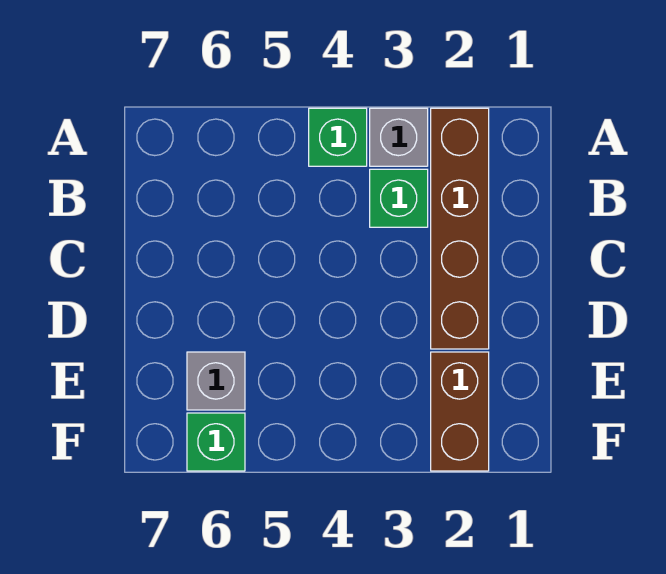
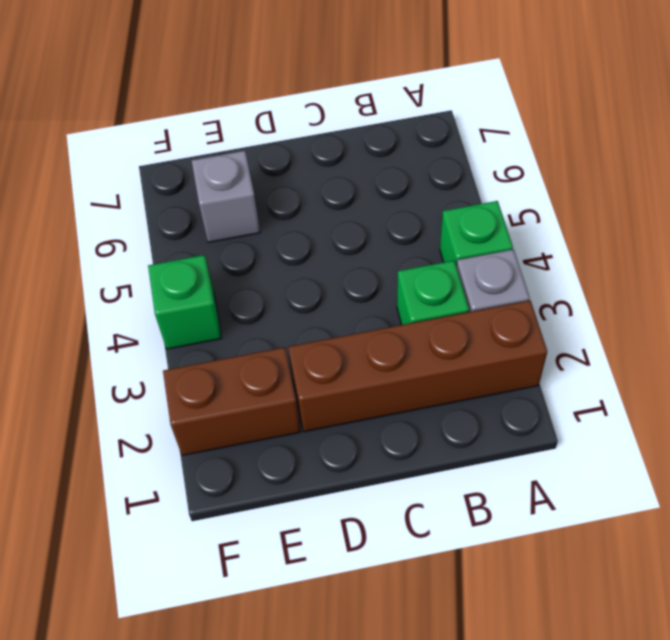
green 1x1 brick [187,413,245,471] -> green 1x1 brick moved to [148,255,222,349]

